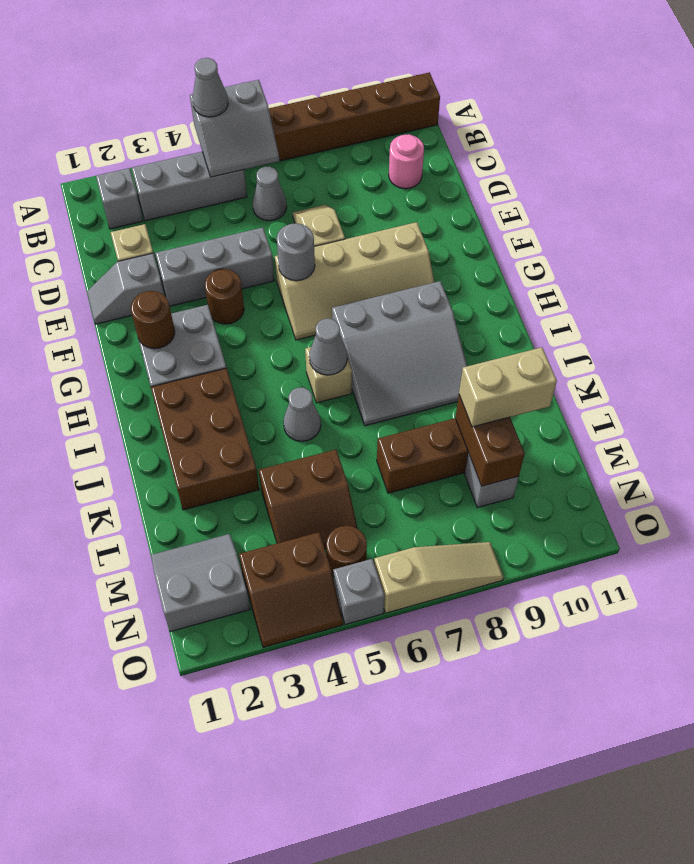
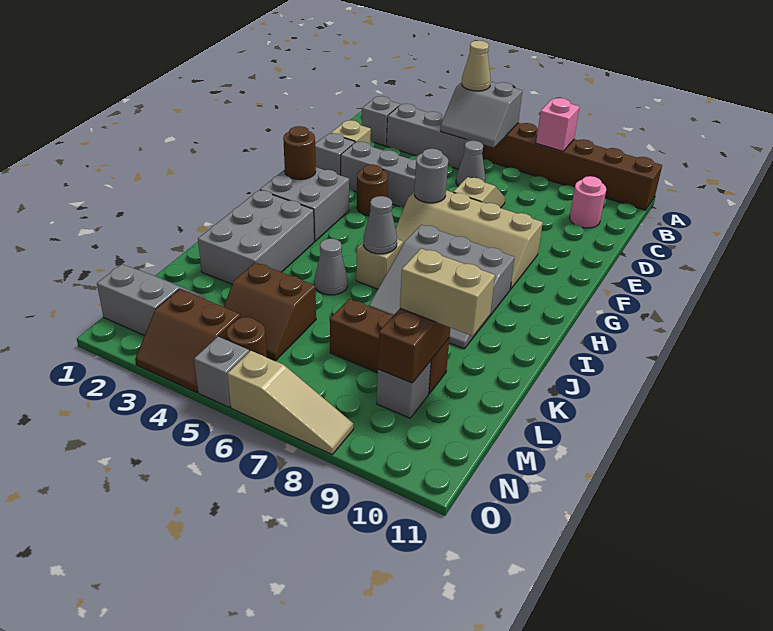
grey 1x1 cone [192,58,228,117] -> tan 1x1 cone [462,41,491,91]
none -> pink 1x1 brick [536,98,579,151]
brown 2x3 brick [151,368,259,510] -> grey 2x3 brick [198,190,314,284]

